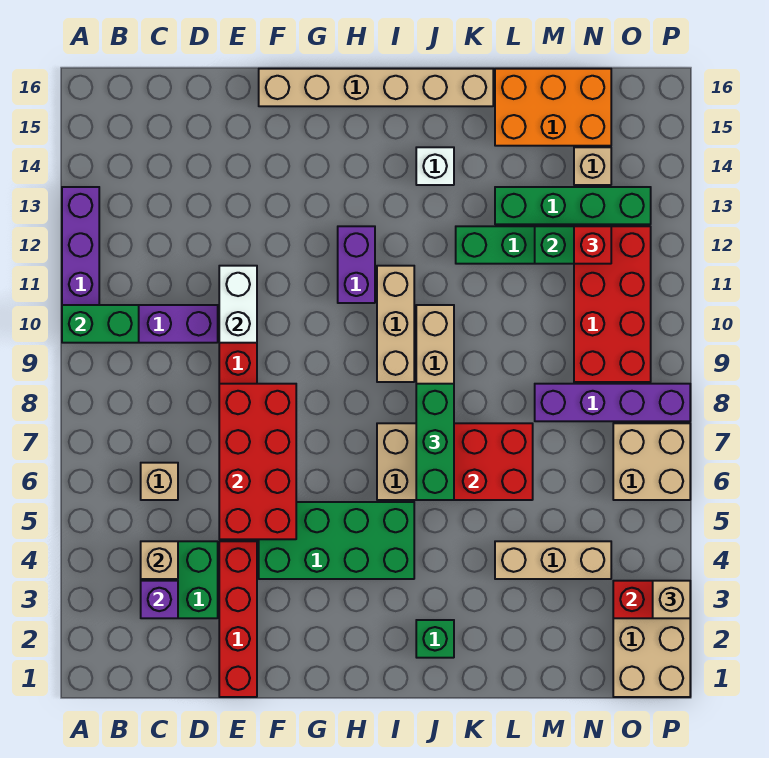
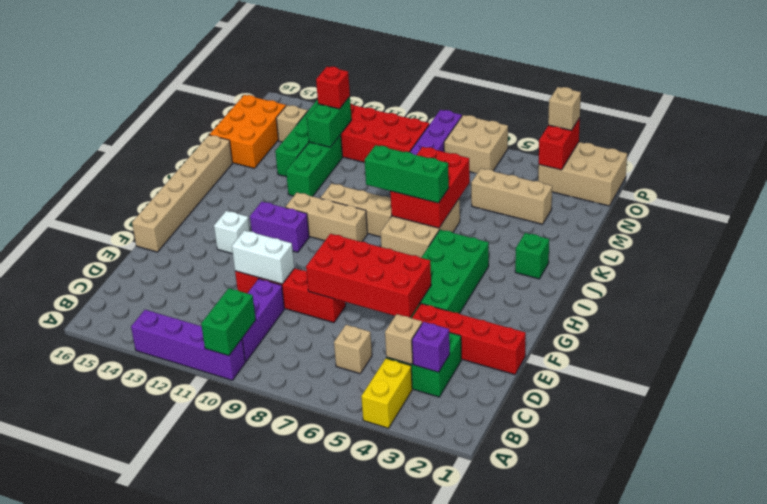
none -> yellow 1x2 brick [361,358,412,428]
white 1x1 brick [416,147,454,185] -> white 1x1 brick moved to [214,211,250,254]
tan 1x3 brick [495,541,611,579] -> tan 1x3 brick turned to [471,169,552,224]

